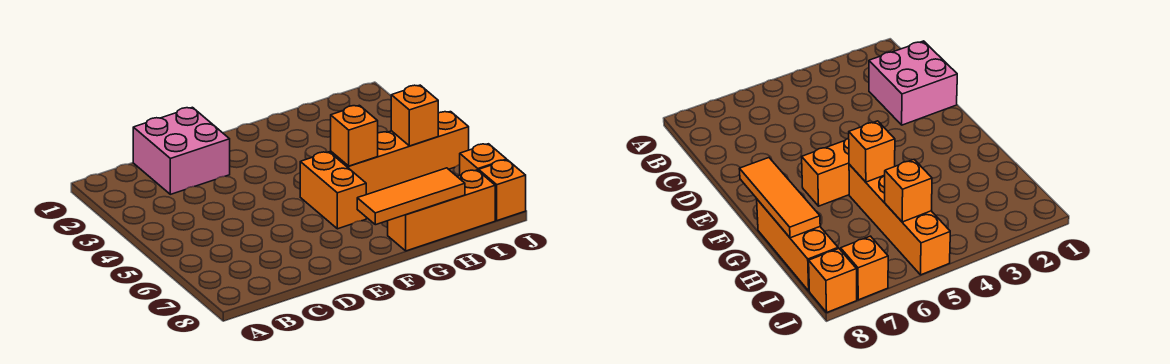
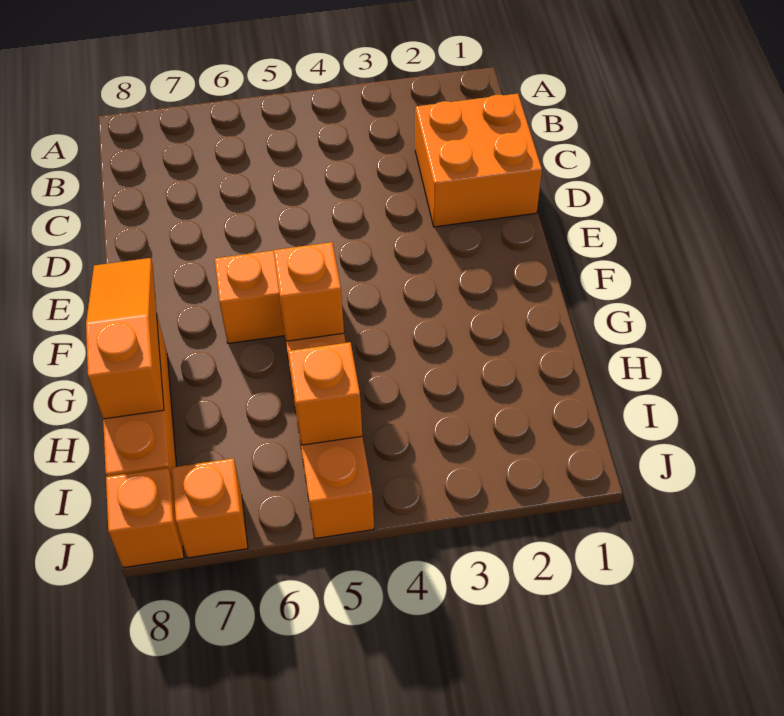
pink 2x2 brick [133,107,230,194] -> orange 2x2 brick [415,94,542,227]
orange 1x3 tile [357,168,465,225] -> orange 1x3 slope [86,258,164,419]

